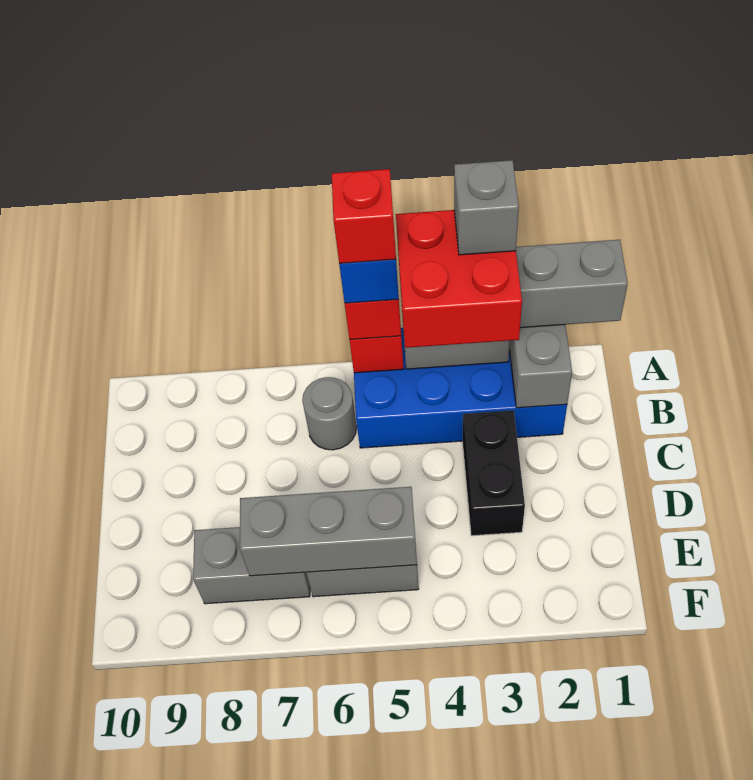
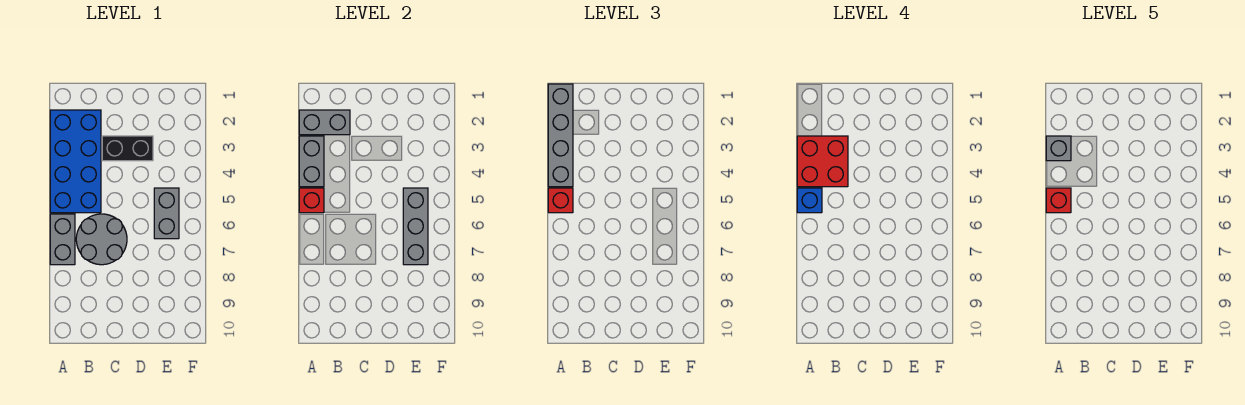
grey 1x1 round brick [302,377,357,450] -> grey 2x2 round brick [76,214,127,265]
grey 1x2 brick [193,527,310,604] -> grey 1x2 brick moved to [50,214,75,265]

